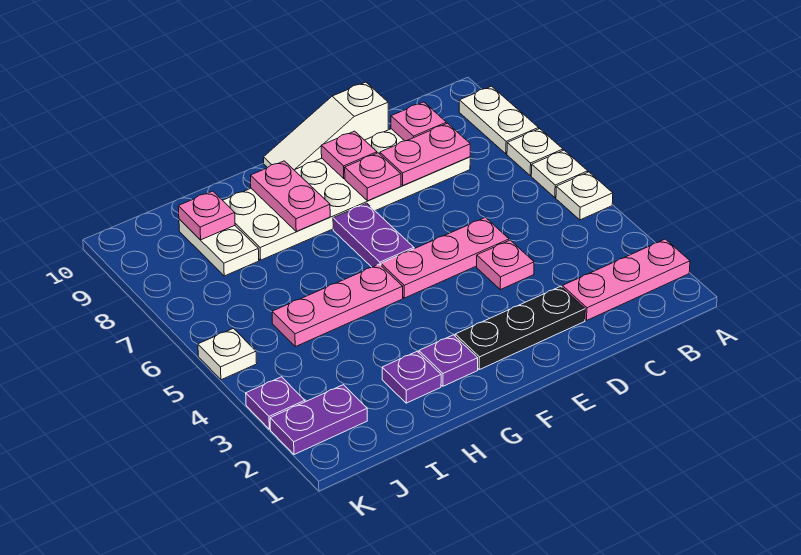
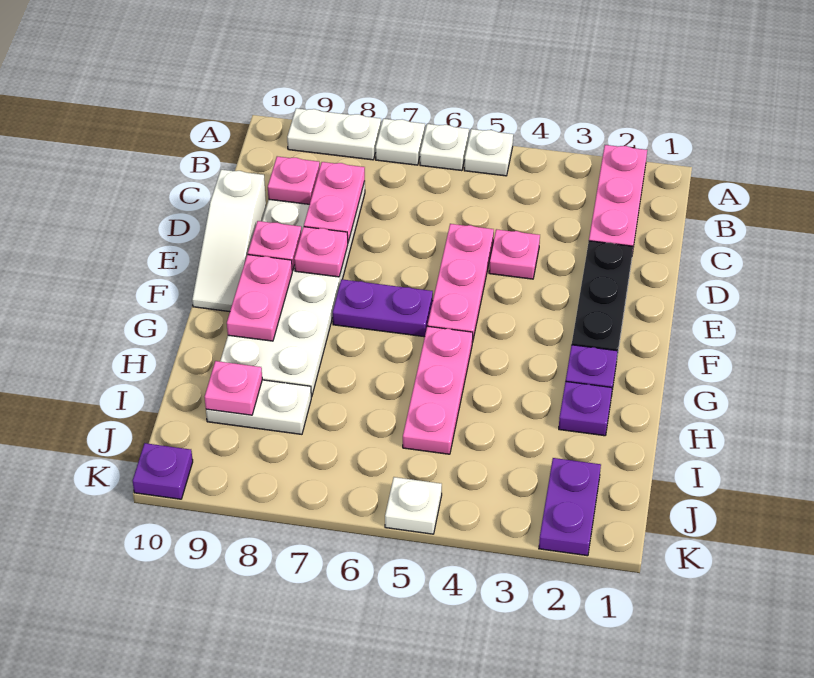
pink 1x2 plate [250,161,330,231] -> pink 1x2 plate turned to [227,255,292,341]
purple 1x1 plate [246,377,305,429] -> purple 1x1 plate moved to [133,443,193,499]

